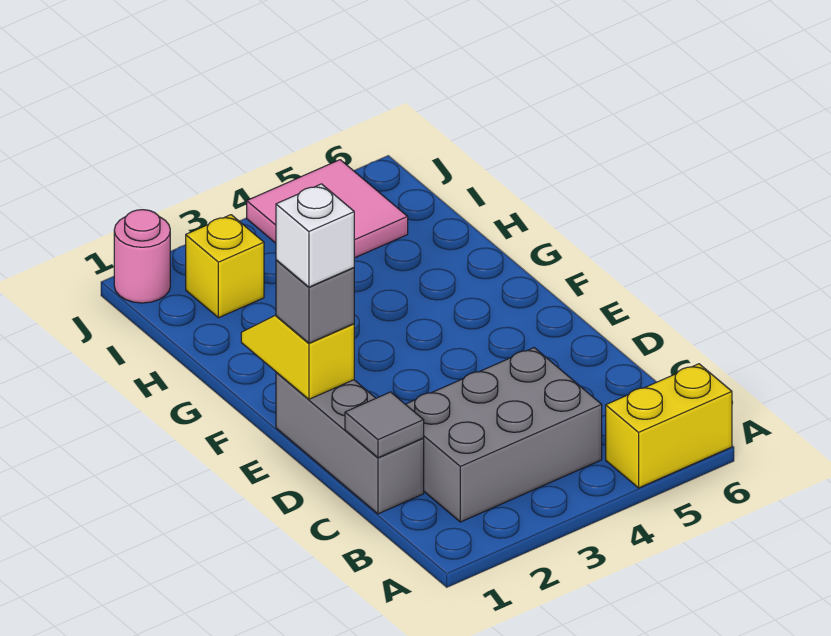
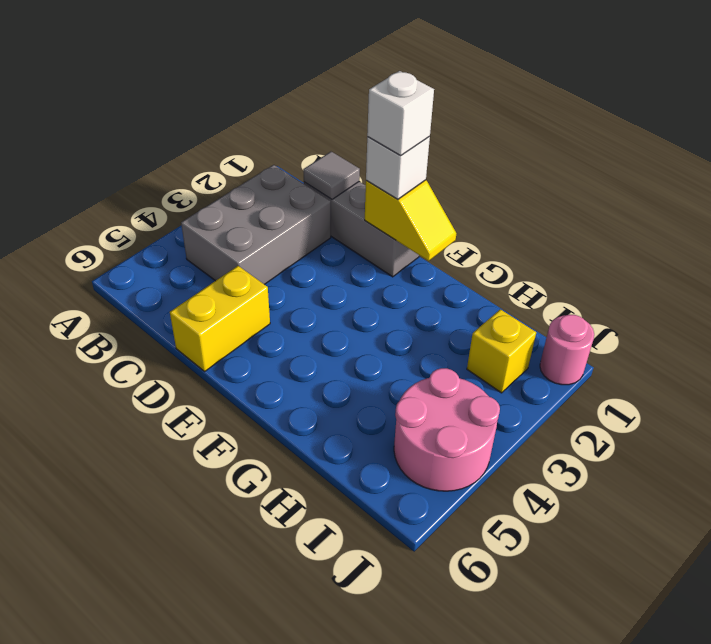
yellow 1x2 brick [606,364,732,488] -> yellow 1x2 brick moved to [170,266,270,371]
grey 1x1 brick [276,260,354,343] -> white 1x1 brick [366,136,430,199]
pink 2x2 tile [247,160,408,258] -> pink 2x2 round brick [394,368,500,491]

